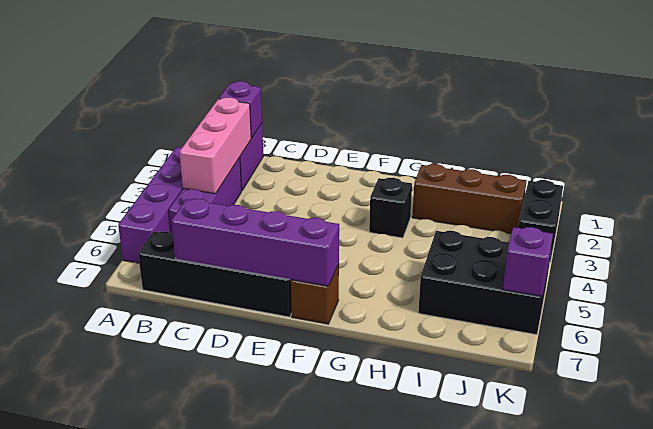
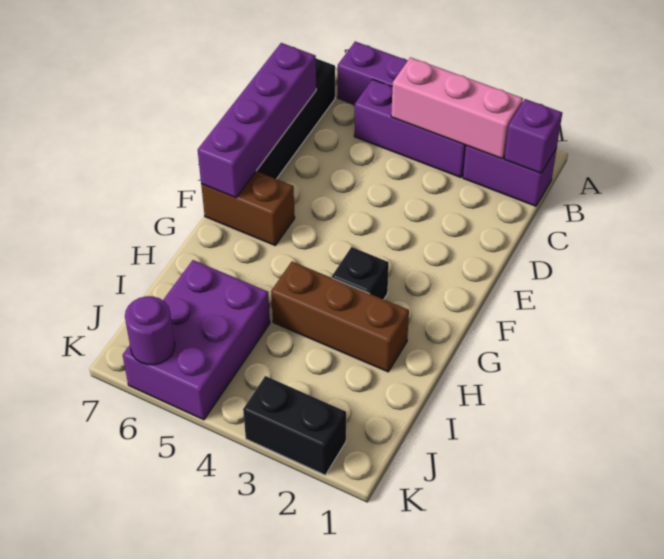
brown 1x1 brick [291,264,339,324] -> brown 1x2 brick [201,171,295,245]
brown 1x3 brick [412,164,526,234] -> brown 1x3 brick turned to [271,262,409,372]
black 2x3 brick [418,231,551,335] -> purple 2x3 brick [123,260,270,420]
purple 1x1 brick [503,227,553,297] -> purple 1x1 round brick [125,296,175,365]

